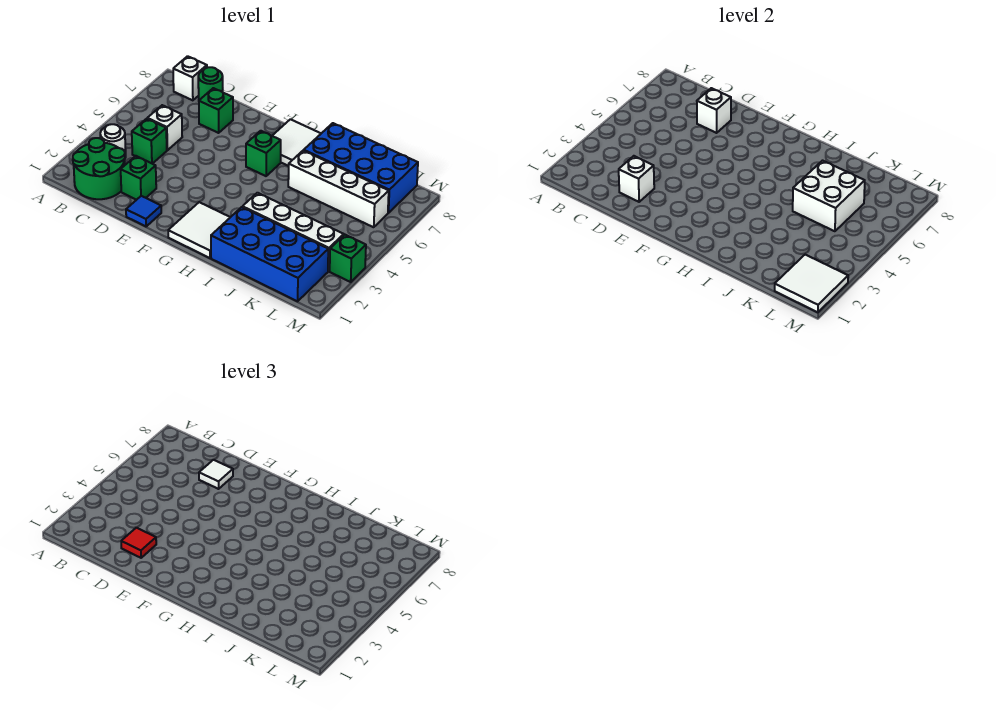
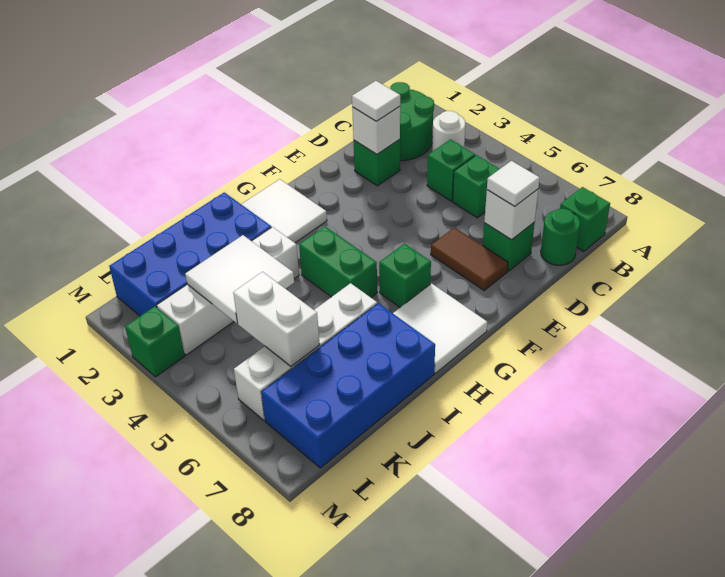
white 1x1 brick [173,56,207,100] -> green 1x1 brick [560,187,610,252]
white 1x1 brick [147,105,182,150] -> green 1x1 brick [453,155,499,218]
red 1x1 tile [121,528,156,558] -> white 1x1 tile [352,81,400,121]
blue 1x1 tile [126,196,161,226] -> none
none -> brown 1x2 tile [431,228,508,290]
none -> green 1x2 brick [299,226,377,297]
white 2x2 brick [793,161,865,231] -> white 1x2 brick [233,272,320,366]
white 2x2 tile [775,255,848,312] -> white 2x2 tile moved to [185,235,294,323]

